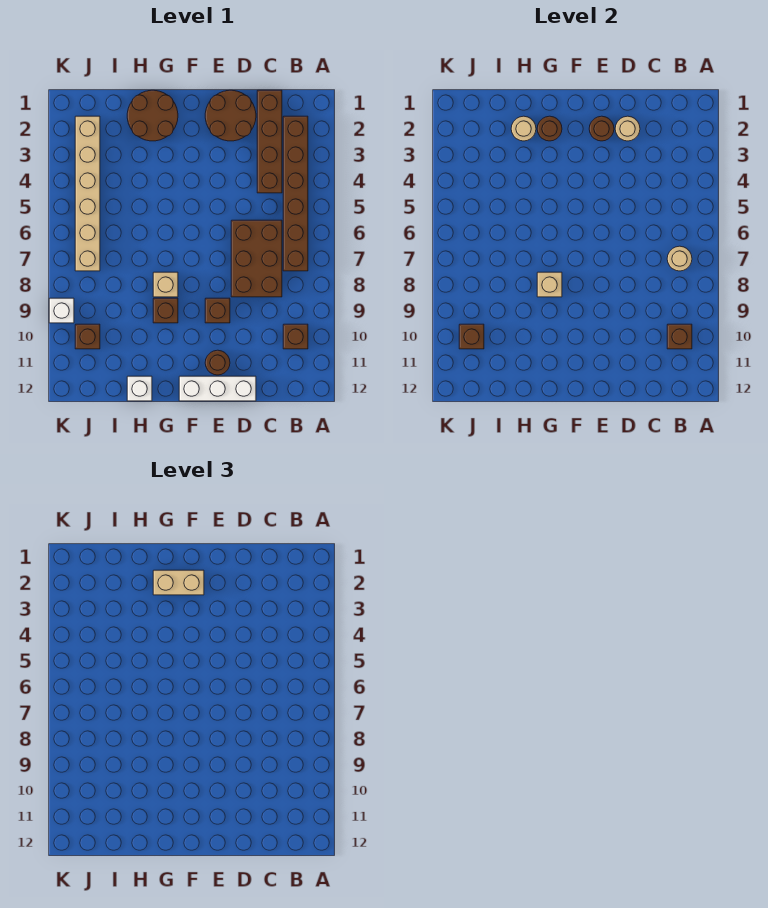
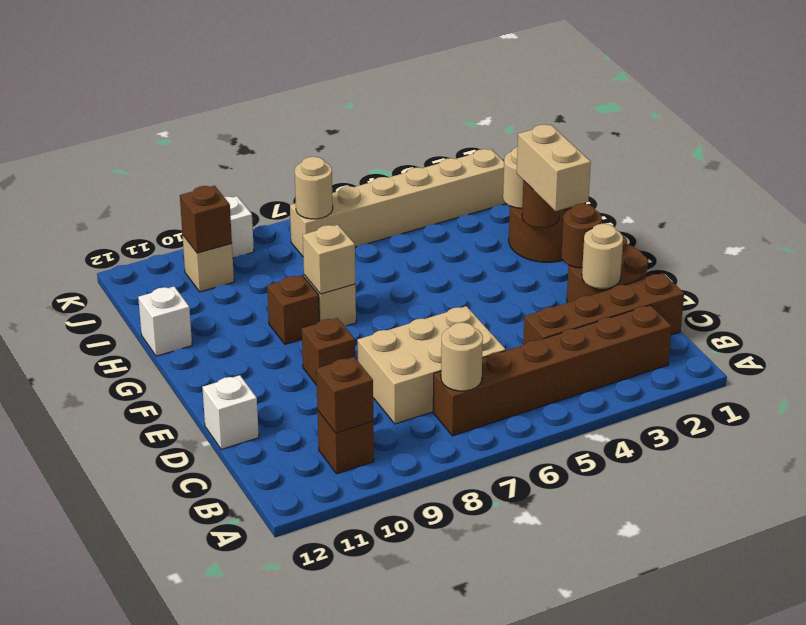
brown 2x3 brick [231,220,282,297] -> tan 2x3 brick [357,306,506,424]
white 1x3 brick [179,376,256,401] -> white 1x1 brick [202,375,259,449]
brown 1x1 round brick [205,350,230,375] -> none
none -> tan 1x1 round brick [295,157,333,219]
brown 1x1 brick [75,324,100,349] -> tan 1x1 brick [183,236,234,292]

